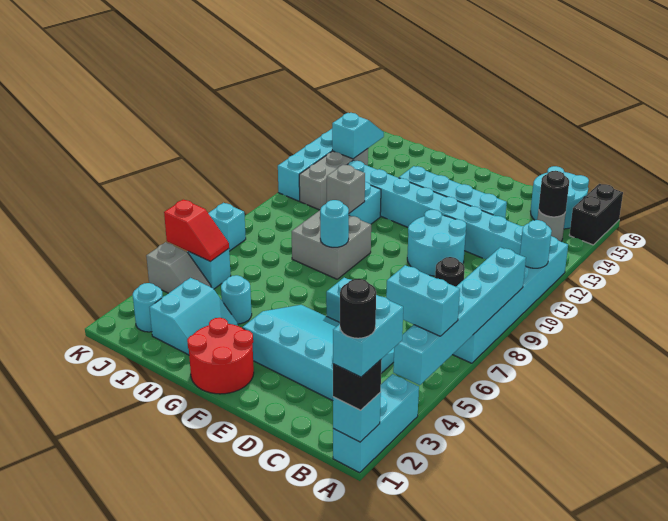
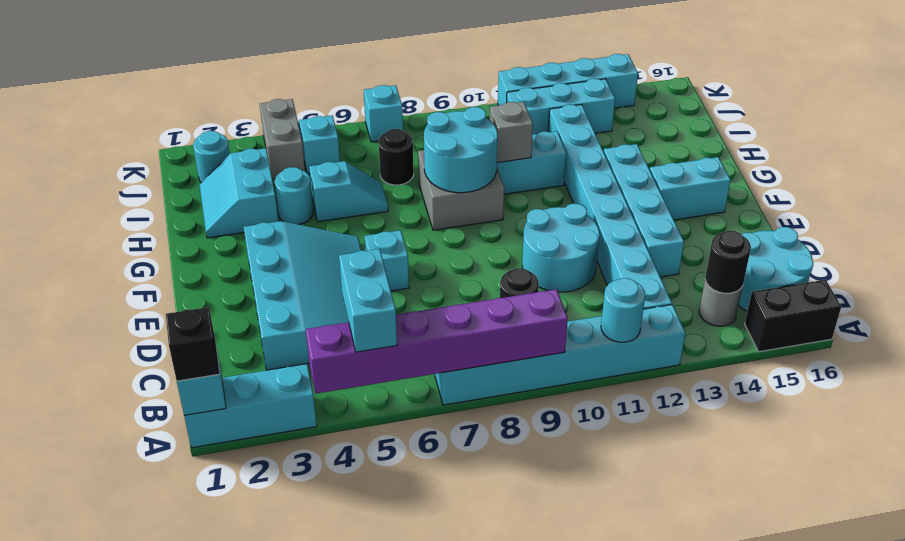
cyan 1x2 brick [333,295,403,377] -> cyan 1x2 brick moved to [650,157,731,220]
black 1x1 round brick [340,279,376,338] -> black 1x1 round brick moved to [379,129,414,185]
cyan 1x6 brick [393,247,526,385] -> purple 1x6 brick [306,289,568,394]
red 2x2 round brick [187,318,254,394] -> none
cyan 1x1 round brick [320,200,349,247] -> cyan 2x2 round brick [424,107,498,193]
cyan 2x2 slope [149,278,238,355] -> cyan 2x2 slope turned to [200,148,278,238]
grey 1x2 slope [146,242,211,293] -> grey 1x2 brick [260,99,305,179]
red 1x2 slope [164,199,229,262] -> none
grey 1x3 brick [299,149,368,210] -> cyan 1x3 brick [507,79,615,135]
cyan 1x2 slope [332,113,384,159] -> cyan 1x2 slope moved to [309,161,388,222]

